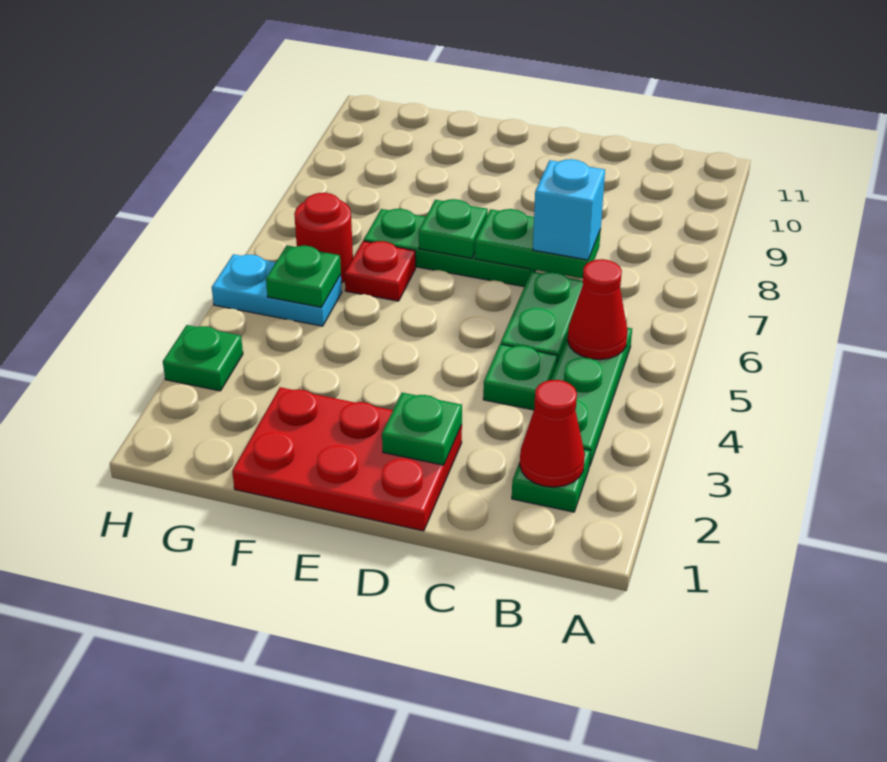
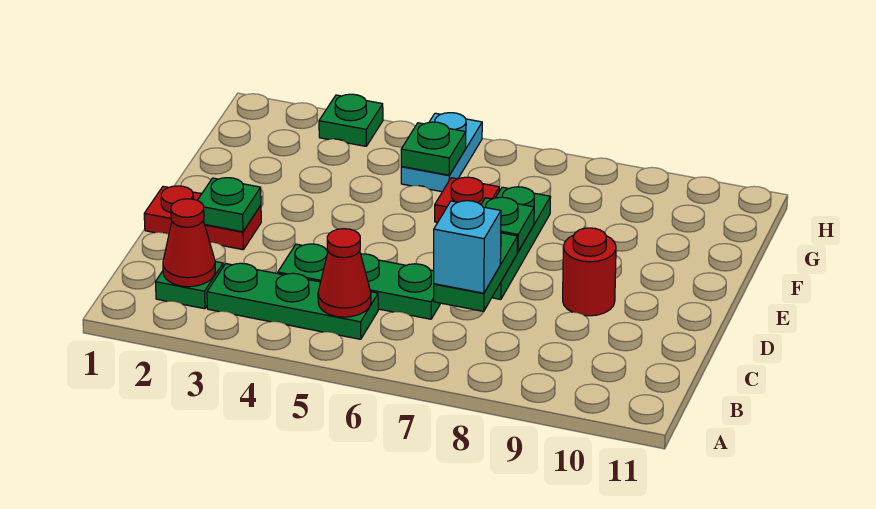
red 2x3 plate [232,387,462,531] -> red 1x2 plate [144,186,261,250]
red 1x1 round brick [294,193,353,283] -> red 1x1 round brick moved to [563,228,616,316]

